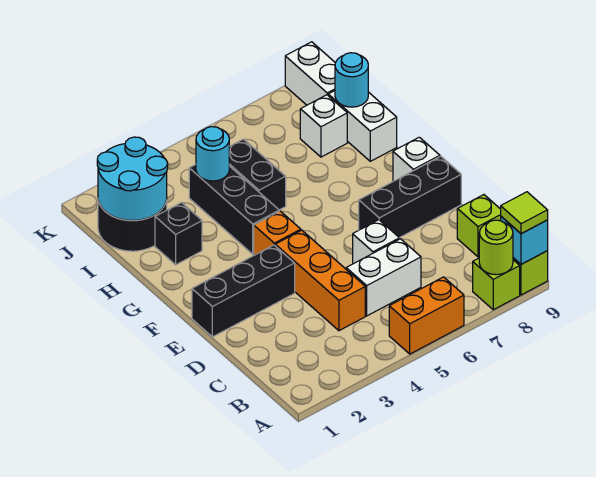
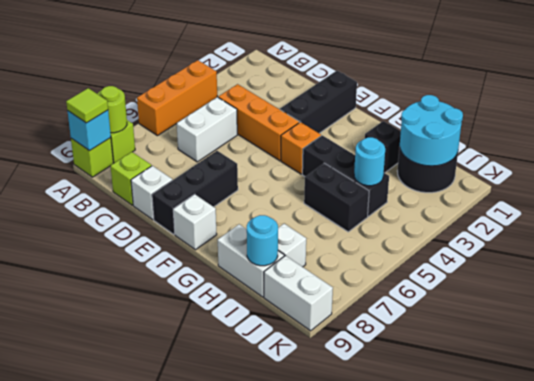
orange 1x2 brick [389,277,464,354] -> orange 1x3 brick [137,60,217,136]
white 1x1 brick [353,220,399,264] -> white 1x1 brick moved to [131,166,172,220]

